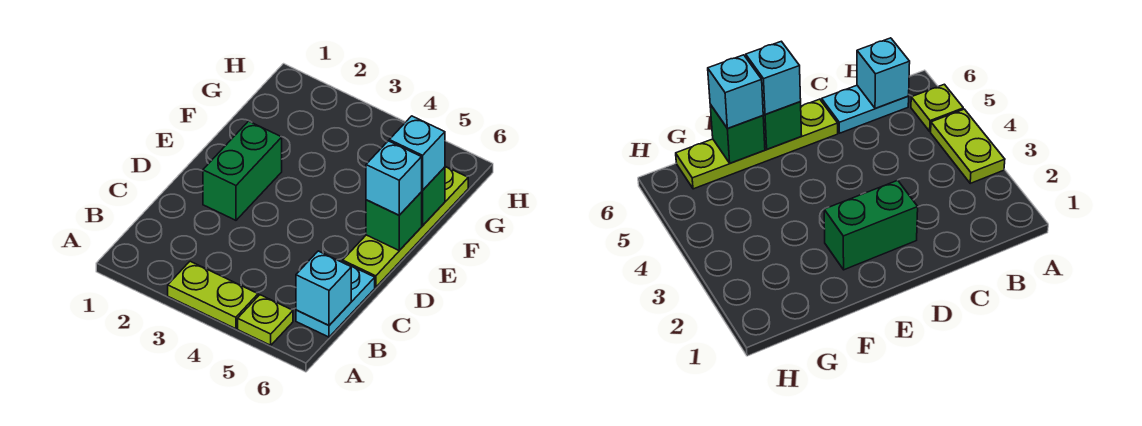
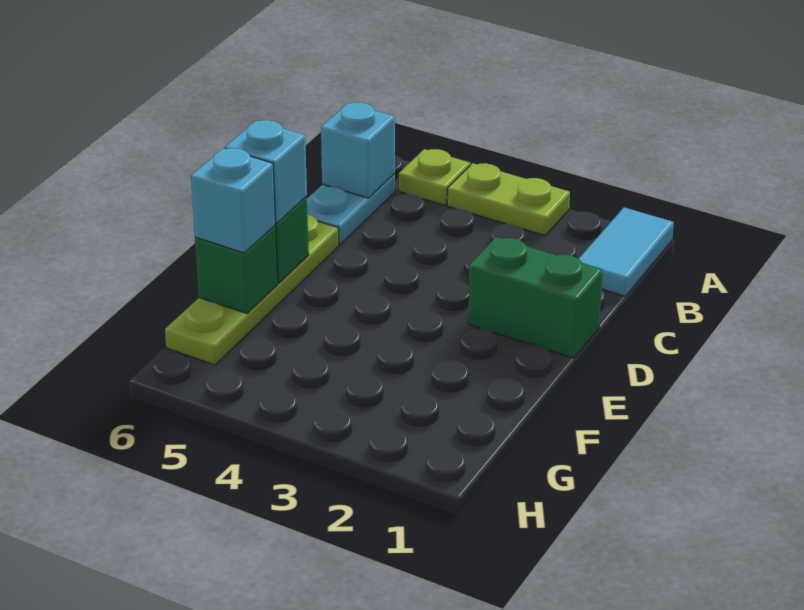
none -> cyan 1x2 tile [579,207,674,296]
green 1x2 brick [203,121,282,220] -> green 1x2 brick turned to [468,237,603,358]

